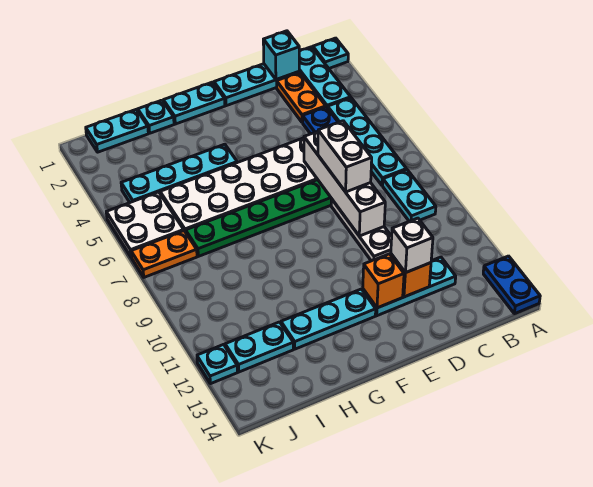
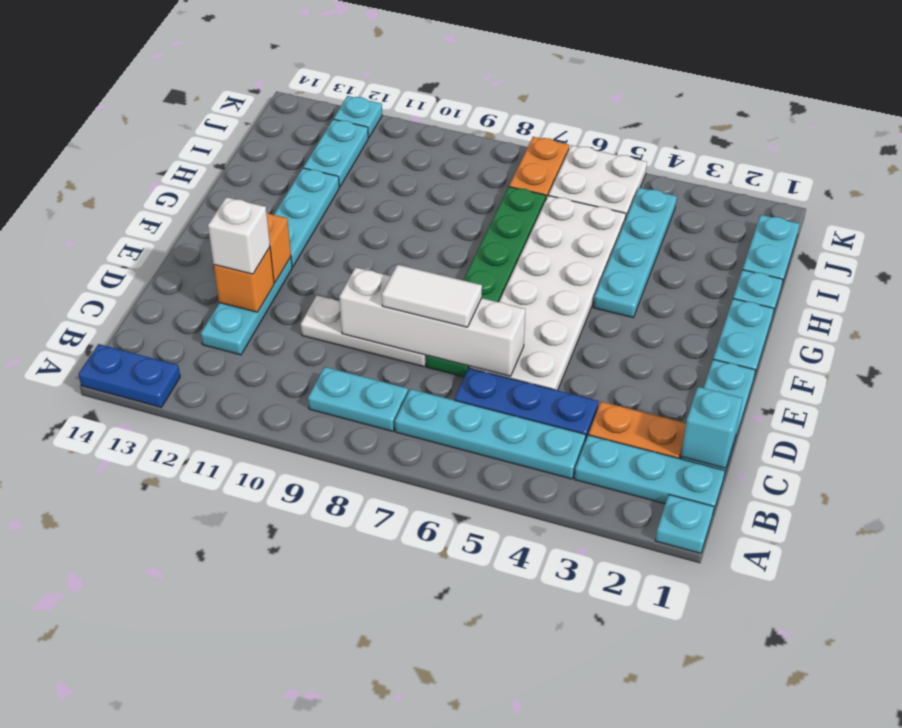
white 1x2 brick [318,121,372,192] -> white 1x2 tile [382,265,482,327]

